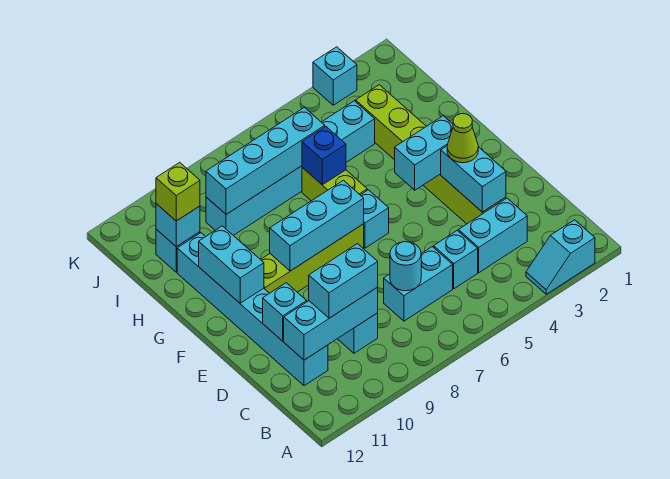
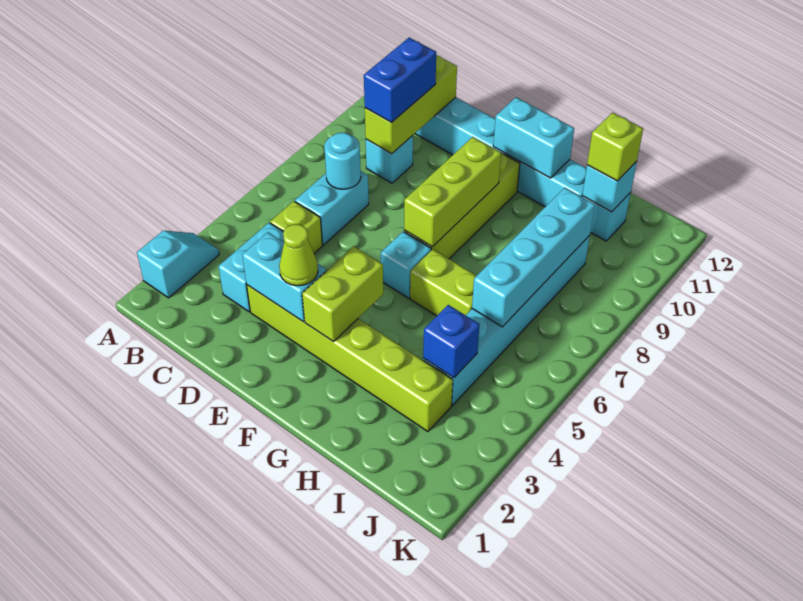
cyan 1x1 brick [434,230,478,289] -> lime 1x1 brick [270,201,322,253]
cyan 1x3 brick [284,287,378,360] -> lime 1x3 brick [365,55,457,154]
cyan 1x2 brick [309,244,378,318] -> blue 1x2 brick [364,38,436,123]
cyan 1x1 brick [263,283,307,341] -> none
cyan 1x2 brick [395,116,453,190] -> lime 1x2 brick [302,246,383,342]
cyan 1x3 brick [270,180,364,271] -> lime 1x3 brick [404,137,501,247]
blue 1x1 brick [302,126,346,185] -> blue 1x1 brick moved to [423,305,480,378]
cyan 1x1 brick [313,47,357,105] -> none

